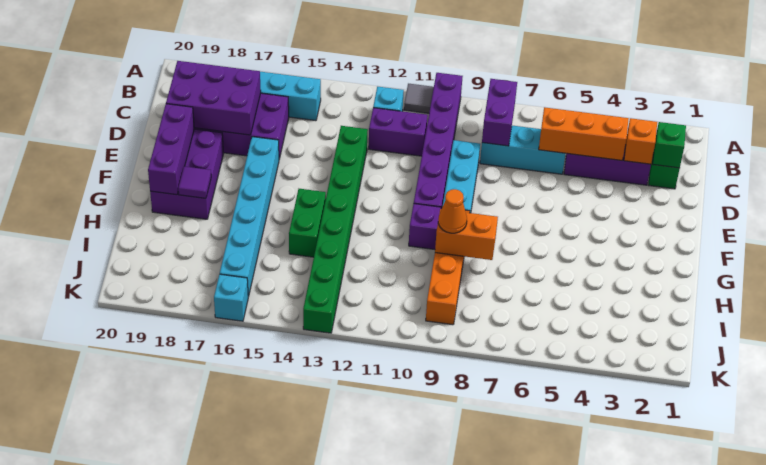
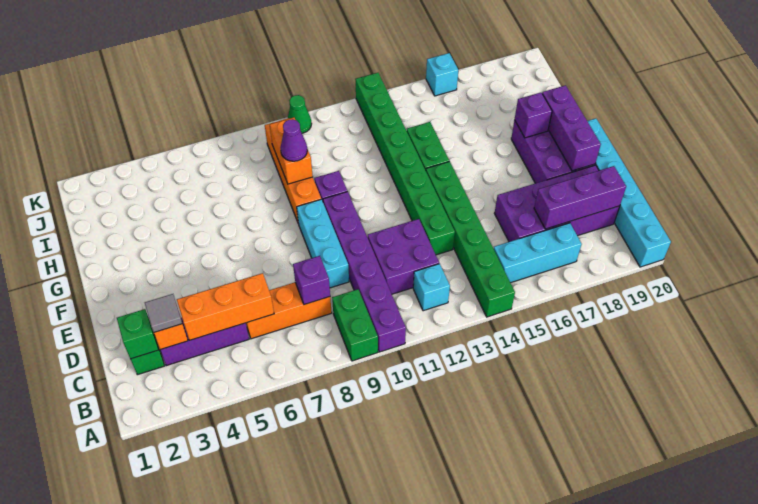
none -> green 1x2 brick [332,289,378,361]
grey 1x1 tile [404,84,434,113] -> grey 1x1 tile moved to [145,294,182,332]
none -> green 1x6 brick [426,161,515,317]
purple 1x2 brick [482,79,517,146] -> purple 1x1 brick [293,256,330,305]
cyan 1x3 brick [480,126,566,174] -> orange 1x3 brick [246,282,332,339]
purple 1x2 brick [369,108,428,156] -> purple 2x2 brick [367,219,439,294]
purple 2x3 brick [166,61,261,135] -> purple 1x3 brick [534,166,626,229]
cyan 1x6 brick [220,137,279,297] -> cyan 1x6 brick moved to [588,118,671,267]
purple 1x1 tile [178,166,211,198] -> purple 1x1 brick [515,93,552,138]
orange 1x2 brick [435,209,498,260] -> orange 1x2 brick turned to [270,118,313,184]
orange 1x1 cone [438,189,467,233] -> purple 1x1 cone [280,119,307,161]
none -> green 1x1 cone [288,95,312,133]

